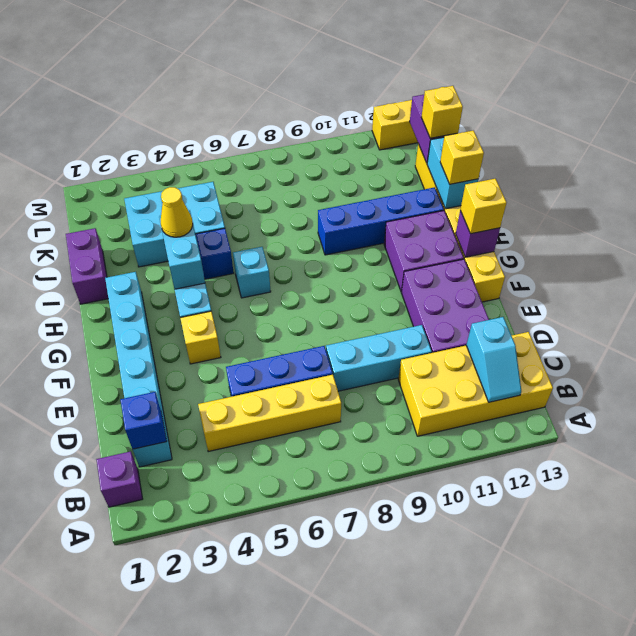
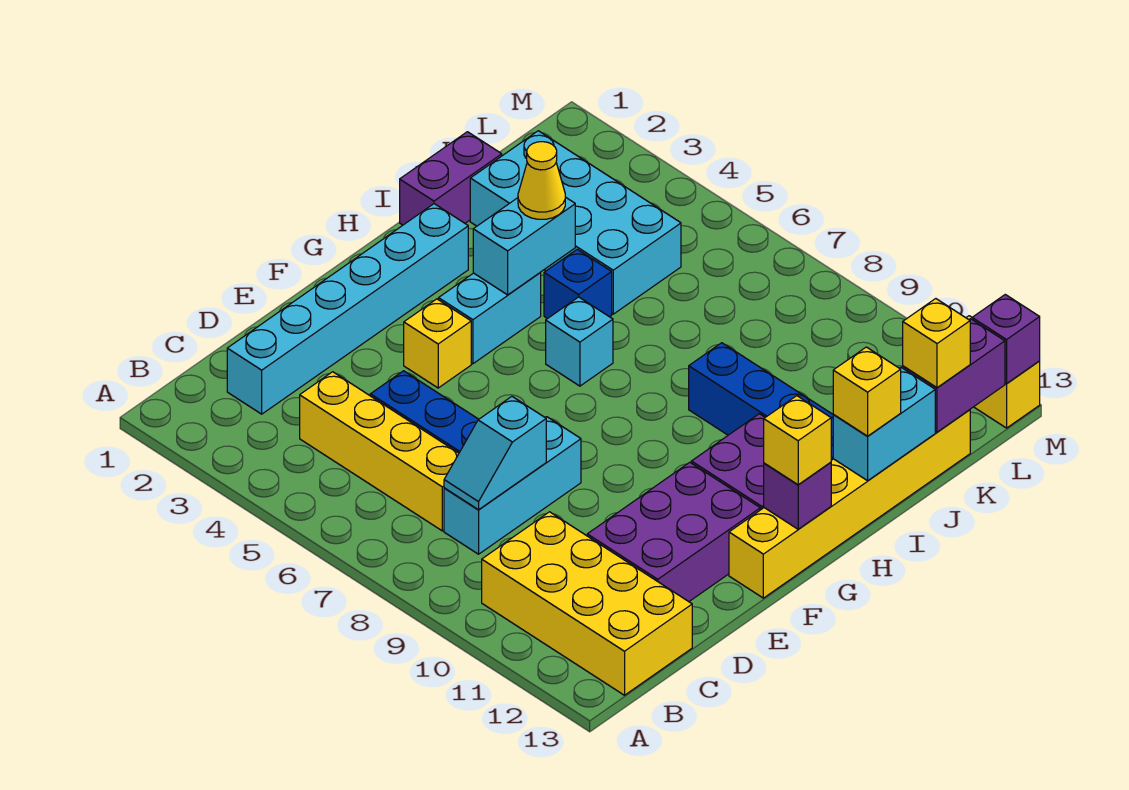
purple 1x1 brick [96,451,142,507] -> purple 1x1 brick moved to [972,295,1040,384]
cyan 1x2 slope [466,317,521,402] -> cyan 1x2 slope moved to [444,397,546,510]
blue 1x1 brick [120,392,167,449] -> none
cyan 1x3 brick [326,325,432,391] -> cyan 1x3 brick turned to [444,417,581,554]
cyan 2x3 brick [124,182,225,267] -> cyan 2x4 brick [470,131,681,314]

